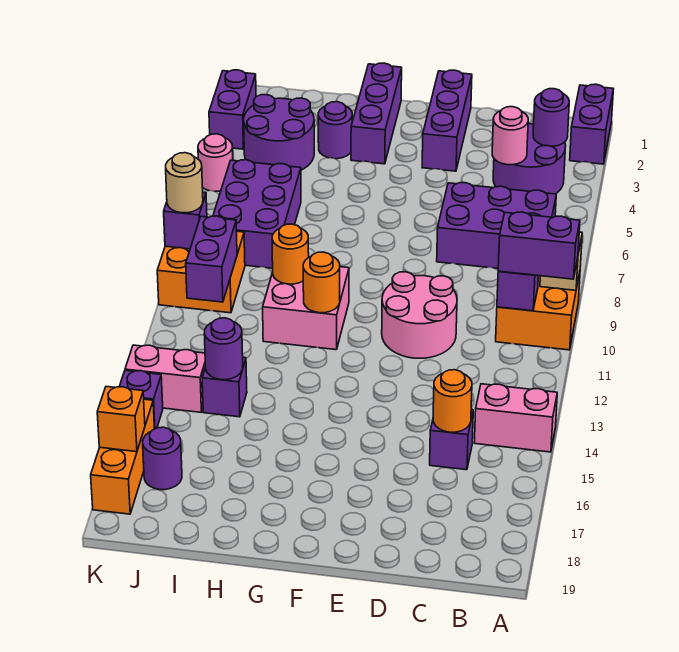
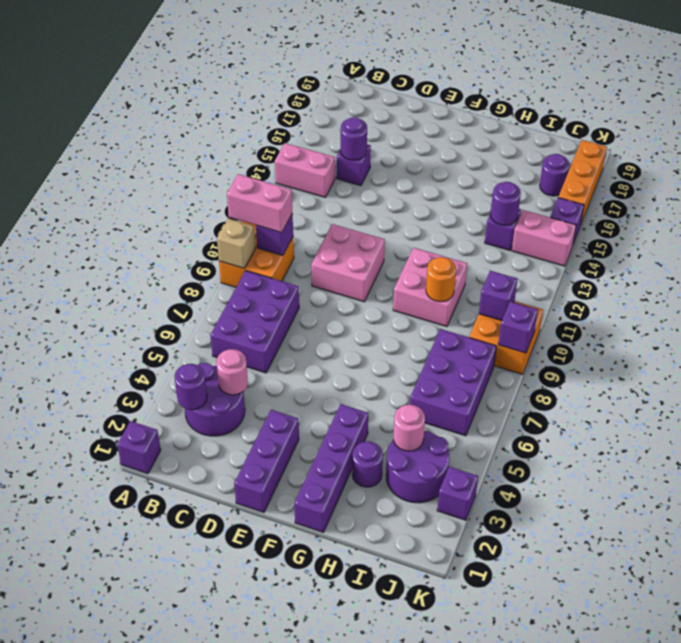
purple 1x2 brick [570,84,613,164] -> purple 1x1 brick [117,421,161,474]
purple 1x2 brick [498,212,580,279] -> pink 1x2 brick [227,174,292,233]
purple 2x3 brick [437,183,556,268] -> purple 2x3 brick turned to [210,270,299,373]
orange 1x1 round brick [433,370,472,432] -> purple 1x1 round brick [341,117,367,160]
pink 2x2 round brick [382,272,457,358] -> pink 2x2 brick [311,224,385,302]
purple 1x3 brick [351,63,402,164] -> purple 1x4 brick [294,404,368,532]
orange 1x1 round brick [303,252,340,313] -> none
purple 1x2 brick [186,216,237,302] -> purple 1x1 brick [479,271,517,321]
purple 1x2 brick [209,70,256,149] -> purple 1x1 brick [437,467,478,520]
pink 1x1 round brick [198,134,233,191] -> pink 1x1 round brick moved to [393,405,425,451]
tan 1x1 round brick [166,153,203,213] -> none
orange 1x1 brick [97,387,145,452] -> none

